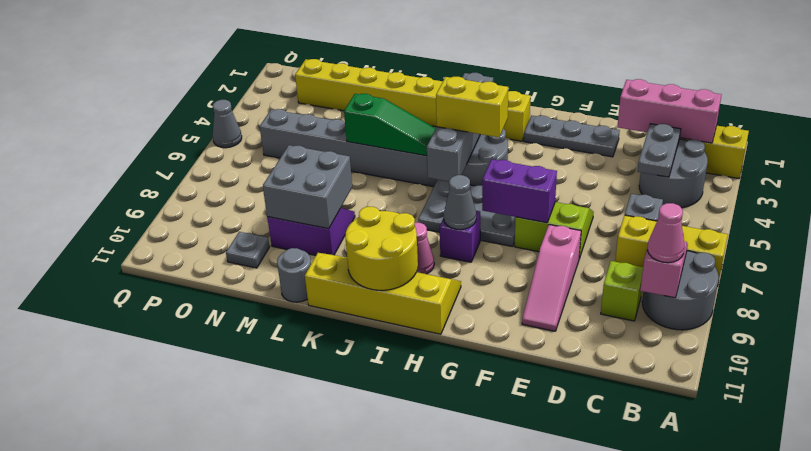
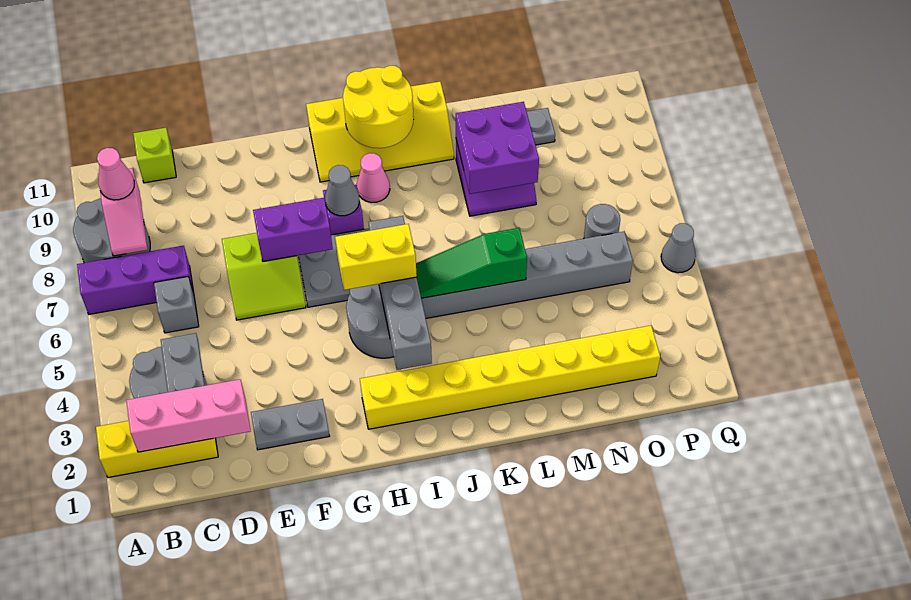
yellow 1x3 brick [615,215,728,286] -> purple 1x3 brick [77,246,194,314]
lime 1x1 brick [601,261,643,321] -> lime 1x1 brick moved to [133,128,176,183]
grey 1x3 plate [524,116,620,157] -> grey 1x2 plate [251,399,329,450]
pink 1x3 slope [522,225,581,331] -> none
grey 2x2 brick [263,145,352,229] -> purple 2x2 brick [456,102,539,194]
grey 1x1 round brick [277,248,311,302] -> grey 1x1 round brick moved to [584,204,620,239]

